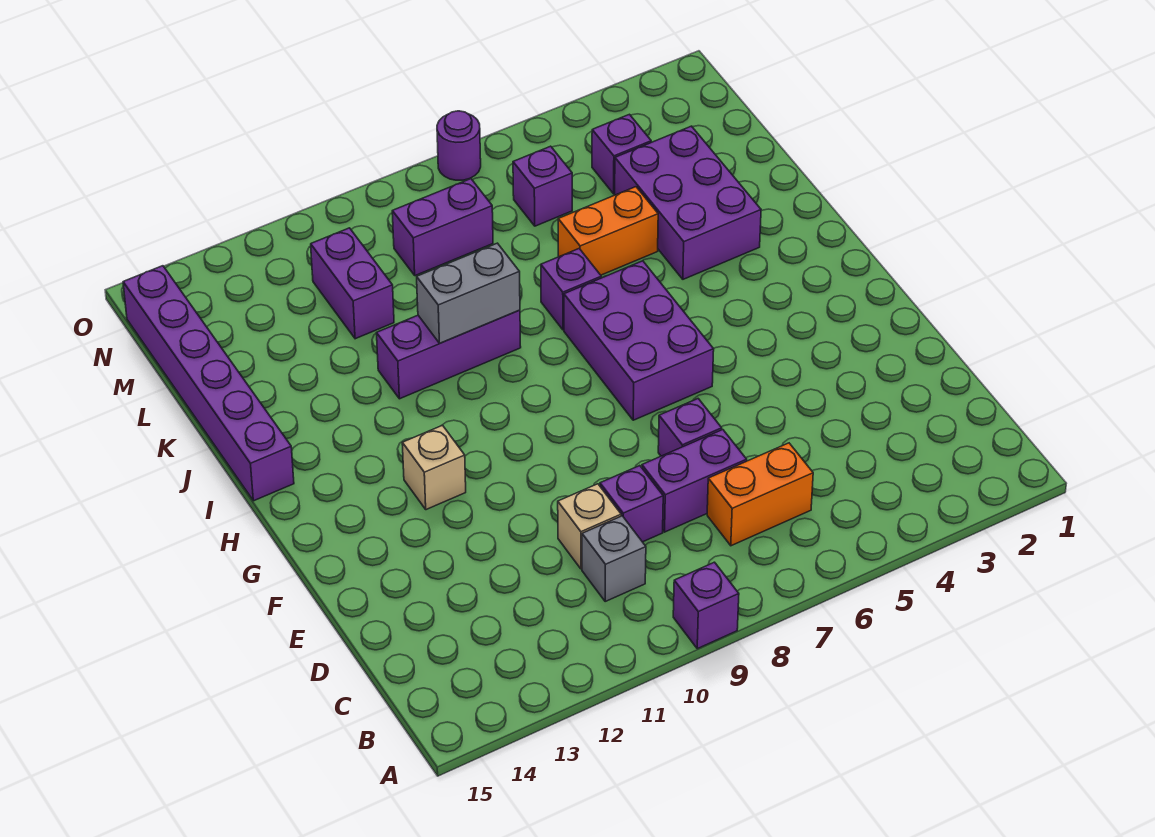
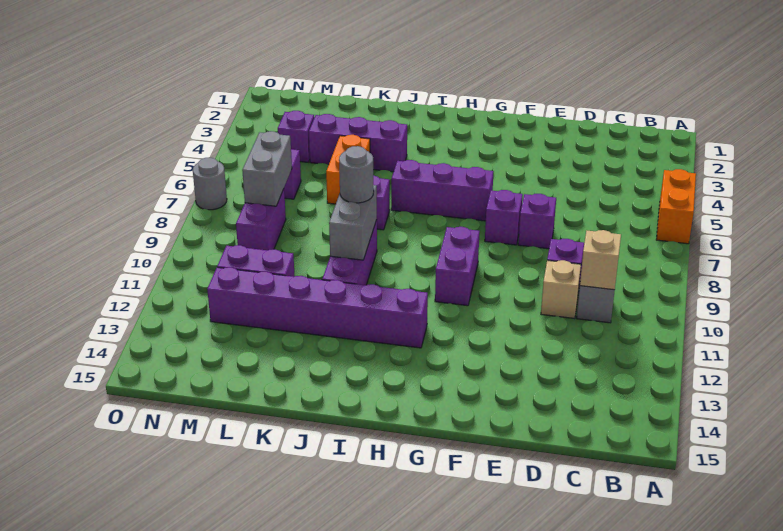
purple 1x1 brick [673,562,739,649] -> purple 1x1 brick moved to [485,190,523,245]
orange 1x2 brick [707,443,813,546] -> orange 1x2 brick moved to [656,169,696,244]
purple 1x2 brick [642,430,747,532] -> purple 1x2 brick moved to [435,227,480,306]
purple 2x3 brick [564,261,714,420] -> purple 1x3 brick [391,160,494,221]
tan 1x1 brick [402,425,466,510] -> tan 1x1 brick moved to [580,230,621,290]
purple 1x6 brick [123,266,294,501] -> purple 1x6 brick moved to [207,267,428,348]
purple 2x3 brick [615,126,761,279] -> purple 1x3 brick [309,114,407,172]
none -> grey 1x1 round brick [339,146,374,203]
none -> grey 1x2 brick [242,131,292,206]
purple 1x1 round brick [437,111,481,180] -> grey 1x1 round brick [193,158,227,210]

